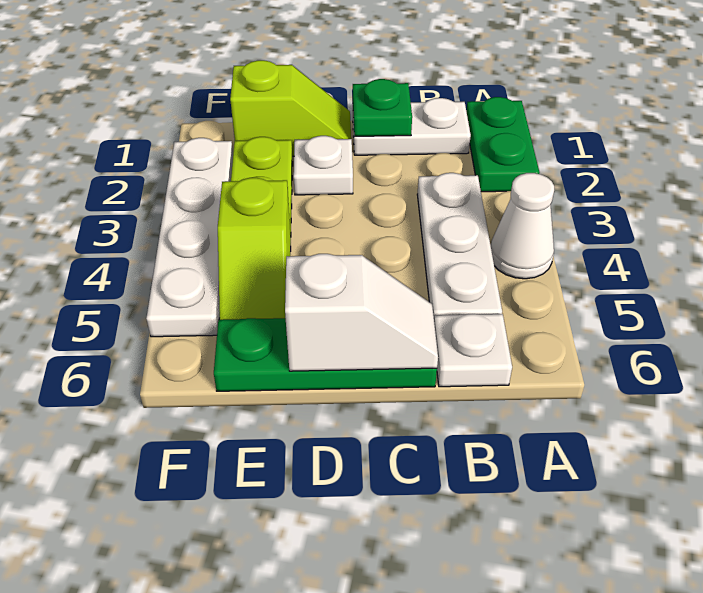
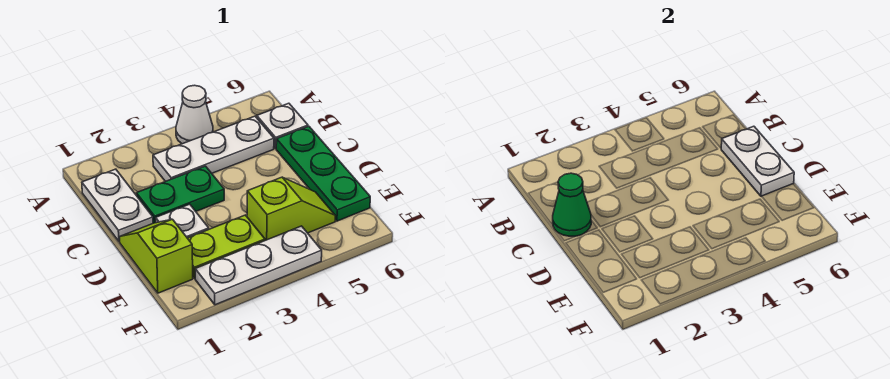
green 1x2 plate [466,97,539,192] -> green 1x2 plate moved to [136,166,224,223]
green 1x1 plate [353,79,412,136] -> green 1x1 cone [553,173,591,236]
white 1x2 slope [285,254,438,371] -> white 1x2 plate [721,126,794,196]
white 1x4 plate [146,138,233,337] -> white 1x3 plate [195,226,322,305]

